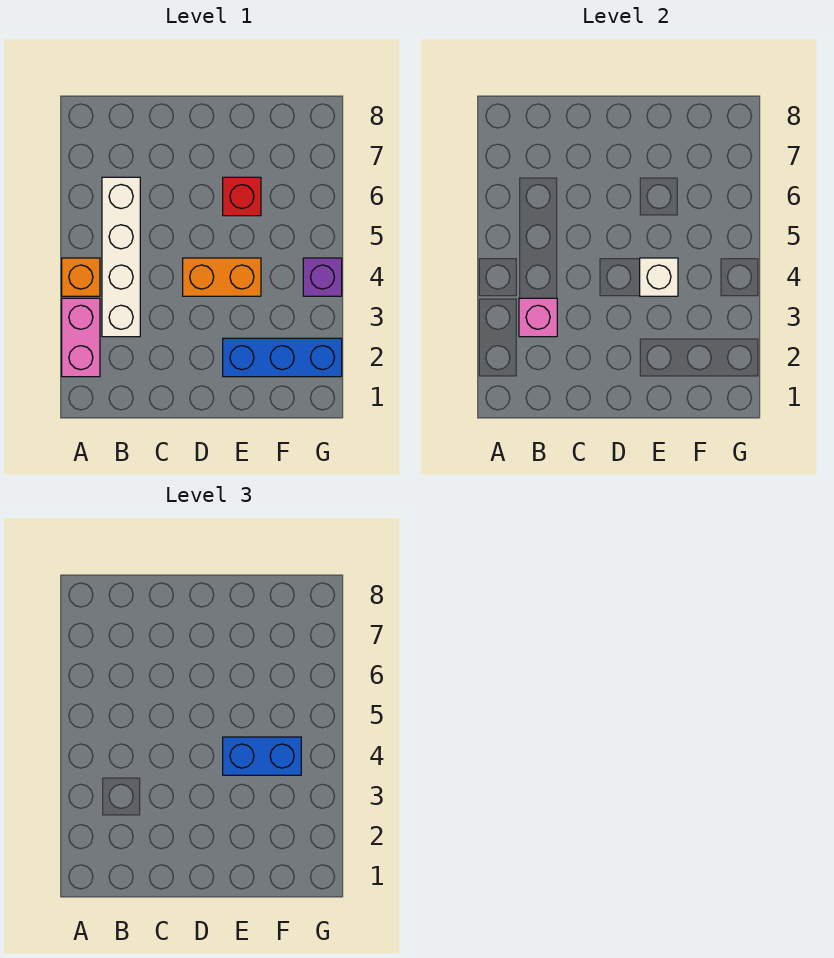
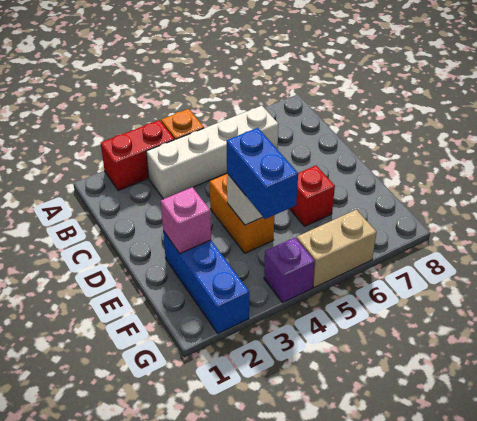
pink 1x2 brick [62,298,100,377] -> red 1x2 brick [101,120,174,191]
pink 1x1 brick [519,298,557,337] -> pink 1x1 brick moved to [161,187,211,253]
none -> tan 1x2 brick [297,210,377,288]

